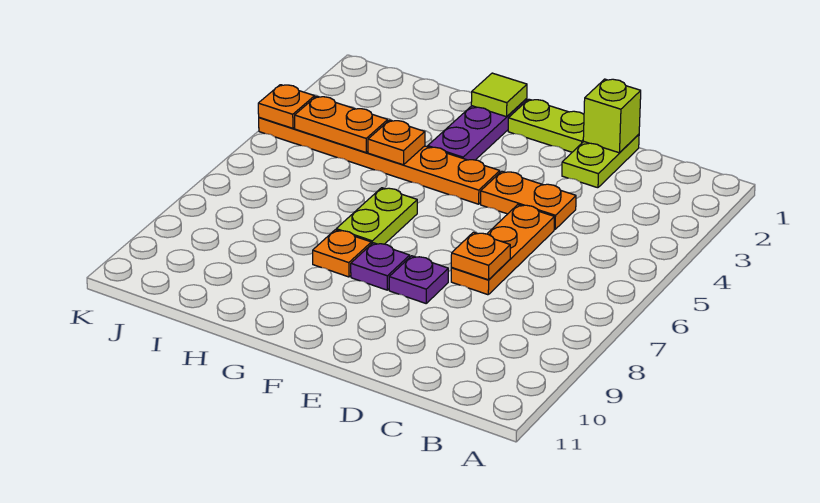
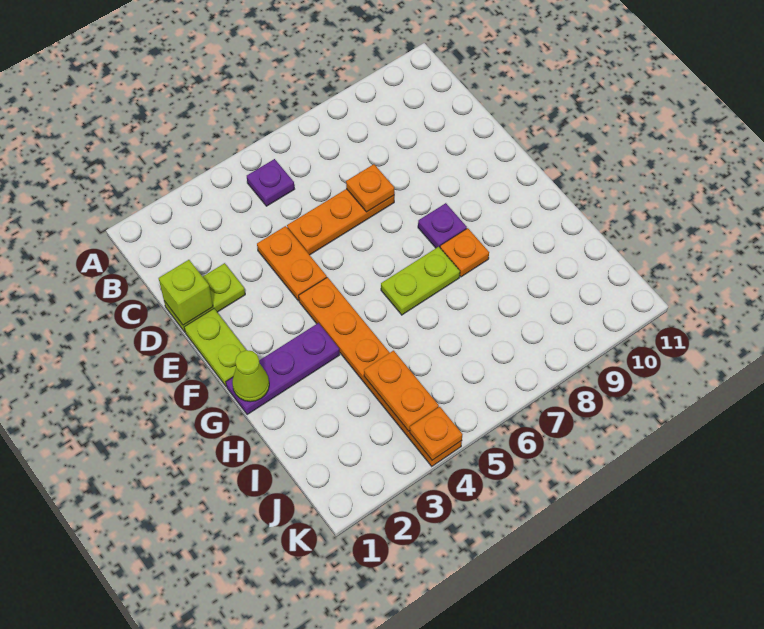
purple 1x1 plate [389,256,448,303] -> purple 1x1 plate moved to [247,159,294,206]
lime 1x1 tile [471,73,527,117] -> lime 1x1 cone [232,350,269,402]
orange 1x1 plate [368,120,425,165] -> none

